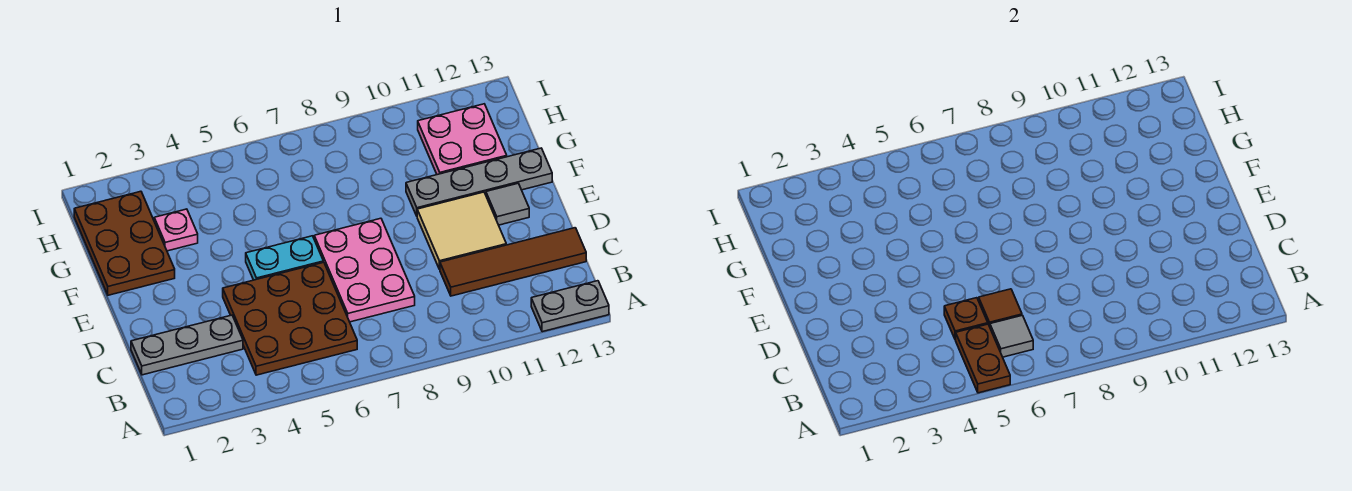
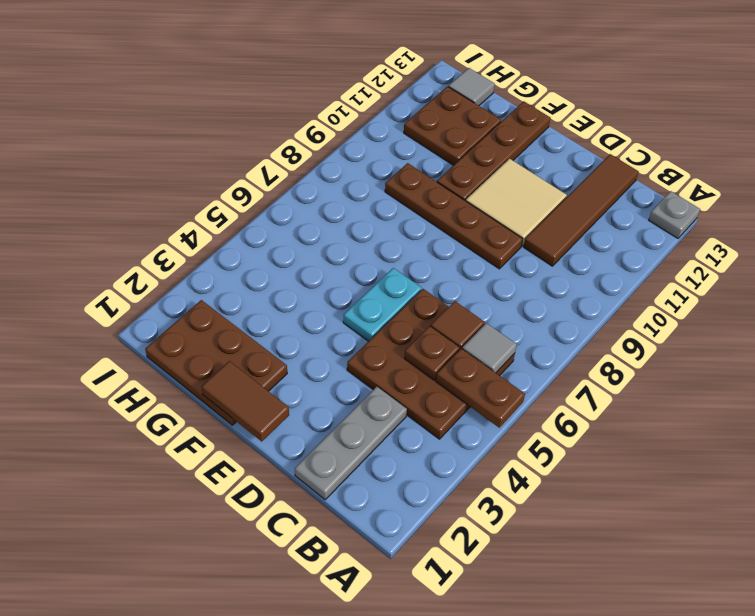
grey 1x2 plate [531,281,609,332] -> grey 1x1 plate [649,191,700,238]
pink 2x3 plate [314,218,415,322] -> none
none -> brown 1x4 plate [385,163,523,269]
none -> brown 1x2 tile [202,361,289,441]
grey 1x1 tile [486,183,529,225] -> grey 1x1 tile moved to [448,68,495,106]
grey 1x4 plate [406,148,552,216] -> brown 1x4 plate [437,101,550,201]
pink 1x1 plate [154,209,198,251] -> none
pink 2x2 plate [418,104,507,175] -> brown 2x2 plate [404,86,501,165]

